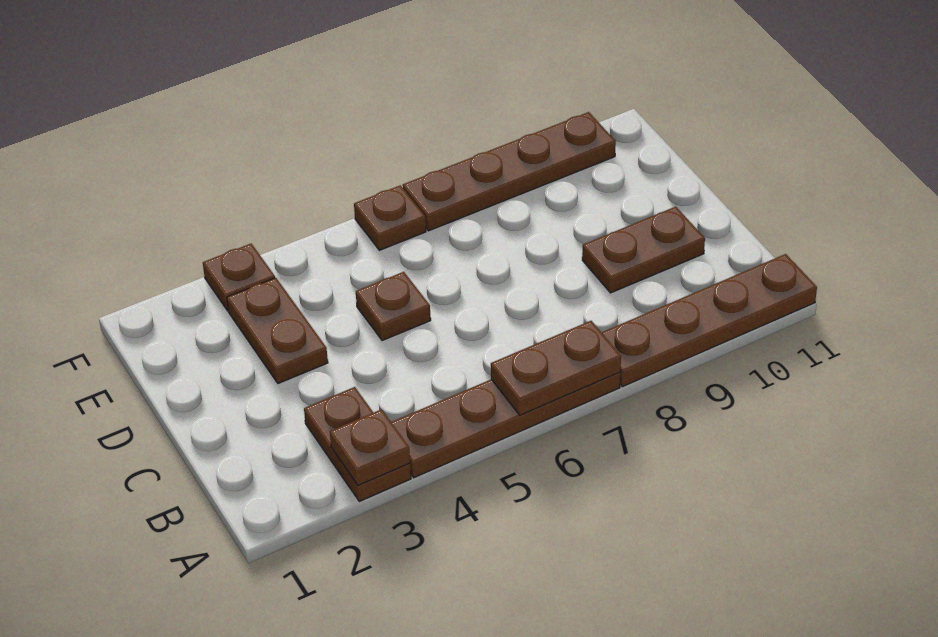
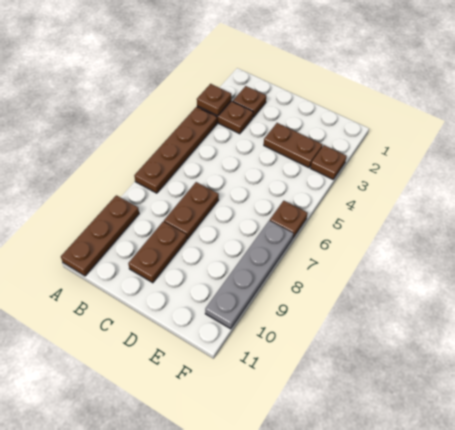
brown 1x2 plate [491,321,621,415] -> brown 1x2 plate moved to [164,182,219,239]
brown 1x4 plate [602,254,817,387] -> brown 1x3 plate [61,195,139,276]
brown 1x1 plate [356,272,431,341] -> brown 1x1 plate moved to [233,86,266,117]
brown 1x4 plate [403,112,616,231] -> grey 1x4 plate [205,220,293,329]

